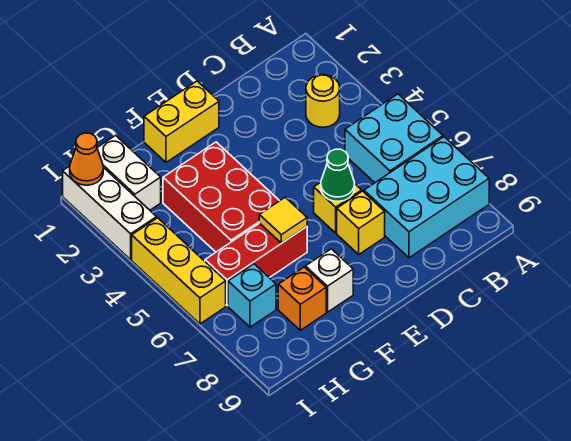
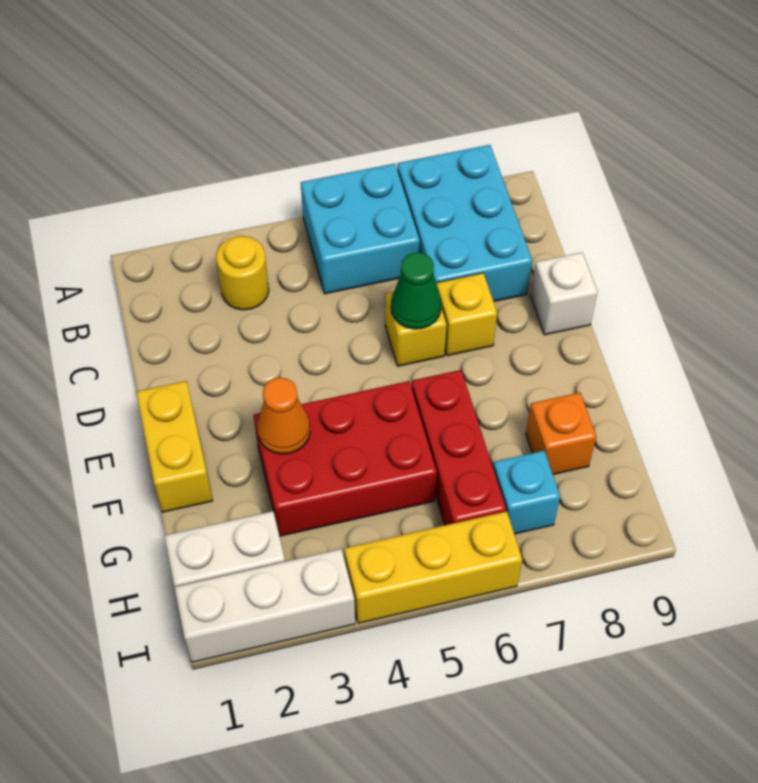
yellow 1x1 tile [259,197,307,243] -> none
white 1x1 brick [306,249,353,312] -> white 1x1 brick moved to [530,252,598,335]
orange 1x1 cone [70,133,103,185] -> orange 1x1 cone moved to [257,378,310,454]

